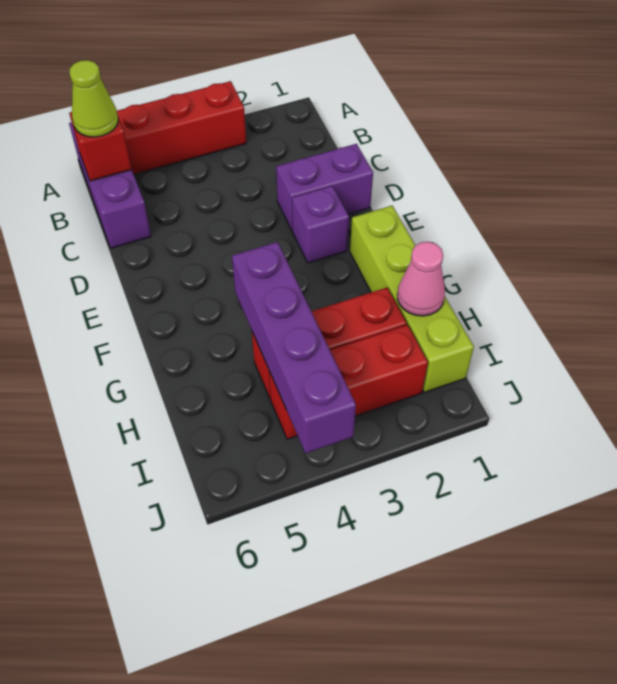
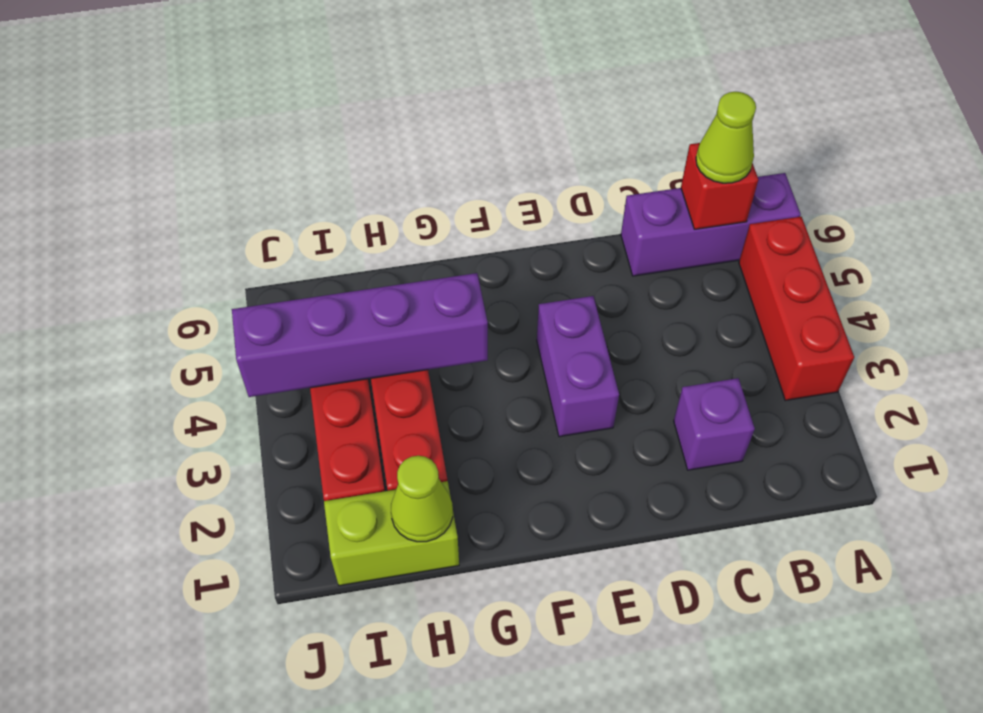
purple 1x2 brick [276,144,373,231] -> purple 1x2 brick moved to [537,296,619,437]
purple 1x1 brick [292,186,349,263] -> purple 1x1 brick moved to [674,378,755,470]
lime 1x4 brick [350,206,474,393] -> lime 1x2 brick [324,481,459,586]
pink 1x1 cone [397,242,445,316] -> lime 1x1 cone [391,456,453,542]

